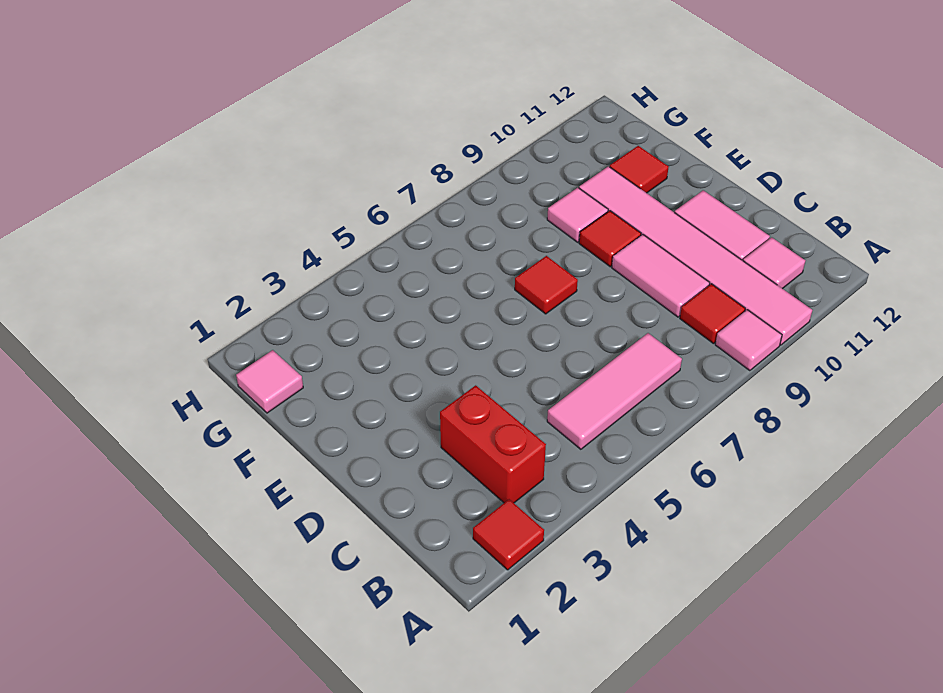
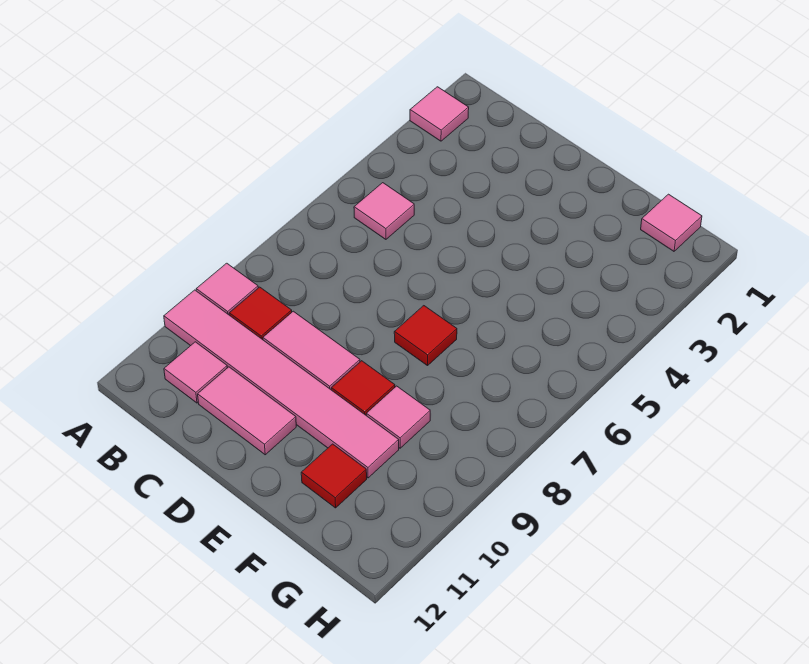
red 1x1 tile [473,499,544,570] -> pink 1x1 tile [410,87,469,141]
red 1x2 brick [440,385,546,503] -> none
pink 1x3 tile [547,333,682,449] -> pink 1x1 tile [354,183,414,239]

